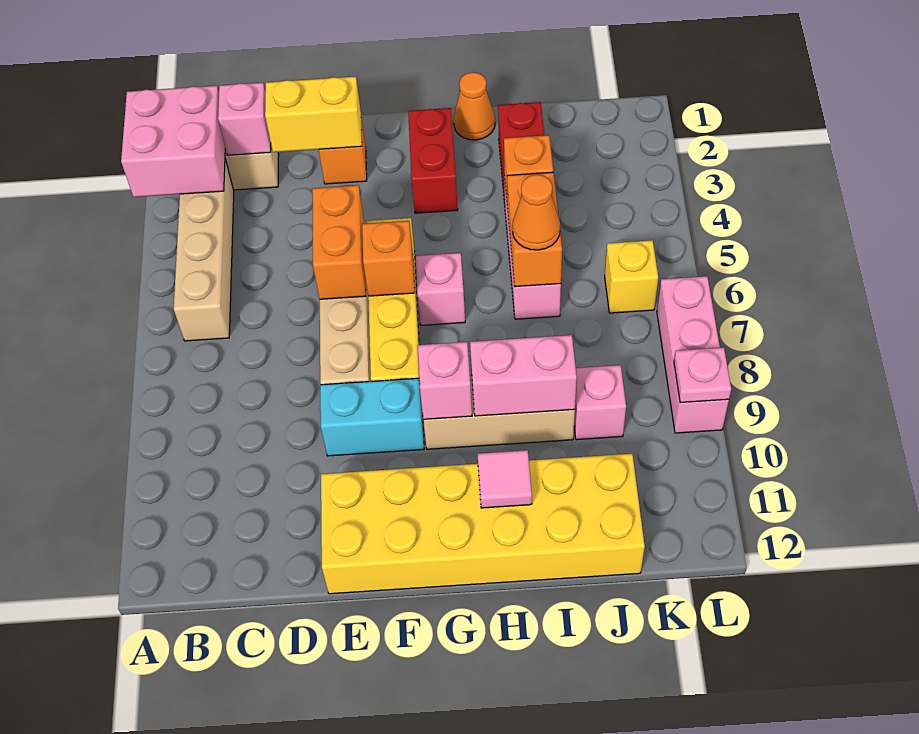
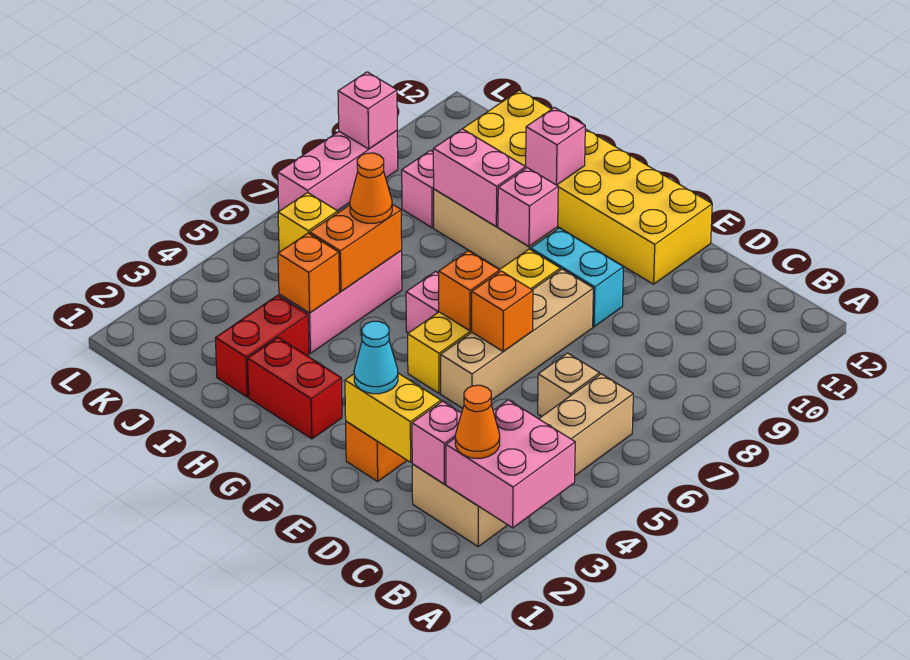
none -> tan 1x1 brick [538,353,600,417]
none -> cyan 1x1 cone [354,321,398,394]
orange 1x2 brick [312,185,366,299] -> orange 1x1 brick [472,271,533,351]
red 1x2 brick [408,108,458,213] -> red 1x2 brick turned to [248,338,342,439]
orange 1x1 cone [454,72,495,140] -> orange 1x1 cone moved to [455,385,500,458]
pink 1x1 tile [477,450,532,508] -> pink 1x1 brick [526,108,585,185]
pink 1x1 plate [674,347,731,403] -> pink 1x1 brick [338,72,397,149]

